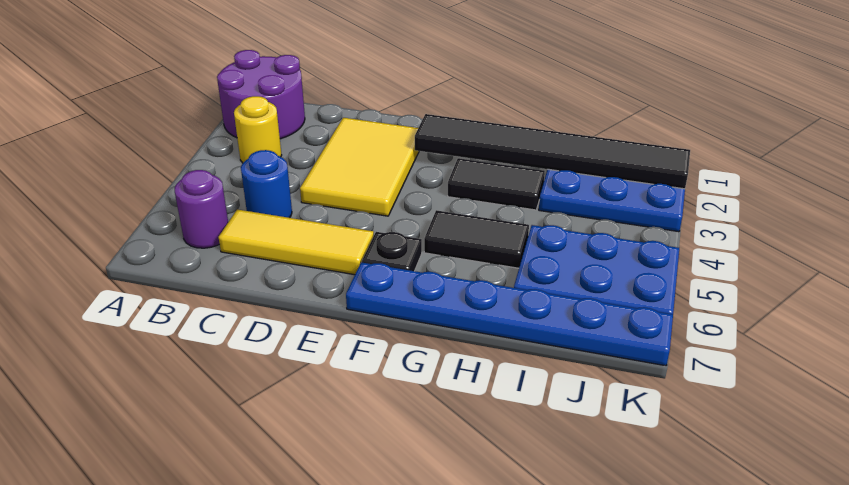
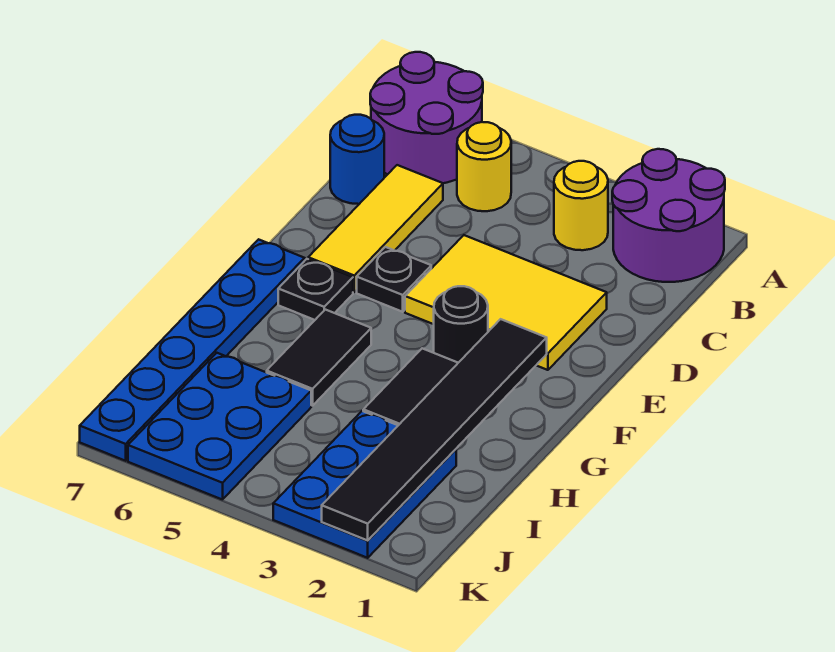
none -> yellow 1x1 round brick [457,122,511,211]
purple 1x1 round brick [175,170,228,248] -> purple 2x2 round brick [370,52,483,183]
blue 1x1 round brick [241,150,292,218] -> blue 1x1 round brick moved to [330,115,384,204]
none -> black 1x1 plate [357,247,431,312]
none -> black 1x1 round brick [434,286,488,363]

